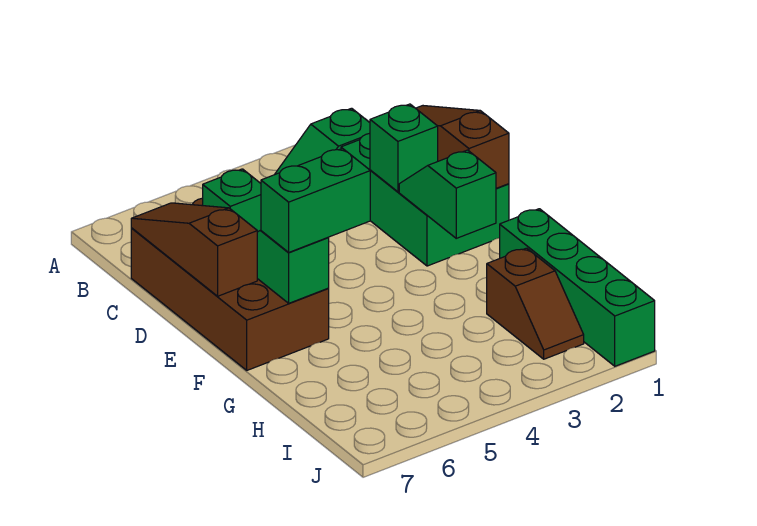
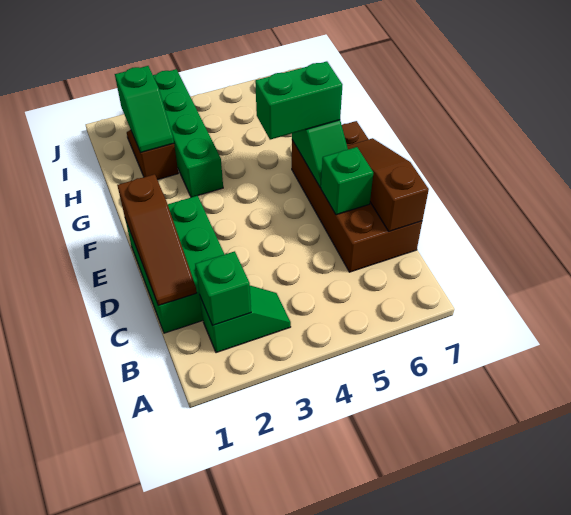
brown 1x3 slope [131,203,257,296] -> brown 1x3 slope turned to [347,138,429,231]
green 1x1 brick [370,104,438,192] -> green 1x1 brick moved to [195,251,251,325]
green 1x2 slope [399,150,496,238] -> green 1x2 slope moved to [115,66,174,153]
green 1x4 brick [500,209,655,366] -> green 1x4 brick moved to [153,69,223,197]

